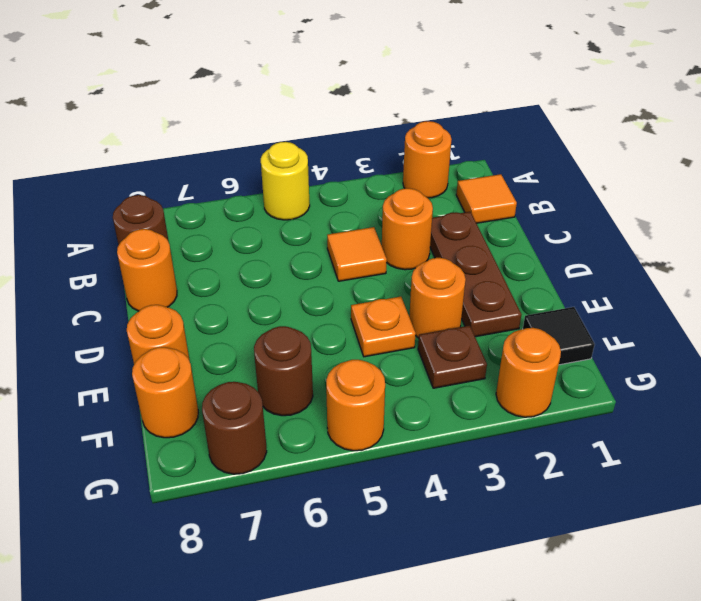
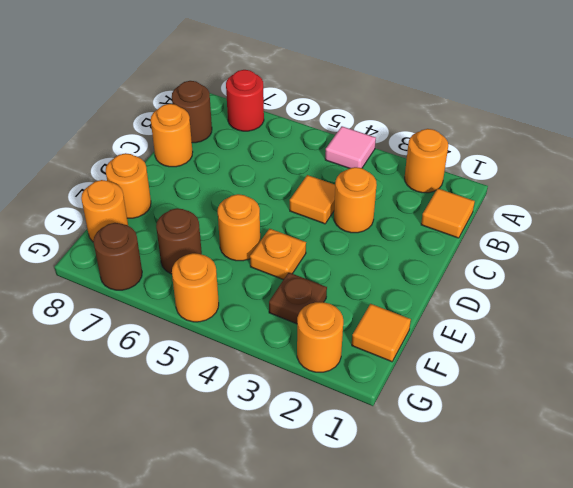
none -> pink 1x1 tile [325,126,376,168]
yellow 1x1 round brick [261,142,310,220] -> none
none -> red 1x1 round brick [226,70,264,131]
brown 1x3 plate [430,212,521,337] -> none
orange 1x1 round brick [409,258,466,338] -> orange 1x1 round brick moved to [218,194,260,261]
black 1x1 tile [523,307,595,365] -> orange 1x1 tile [352,304,411,362]

